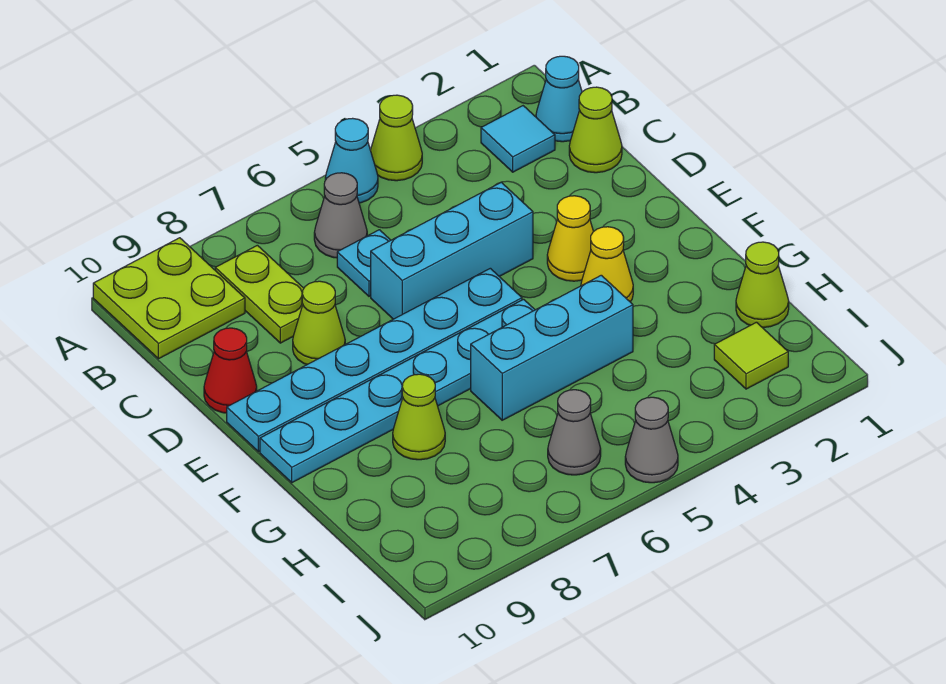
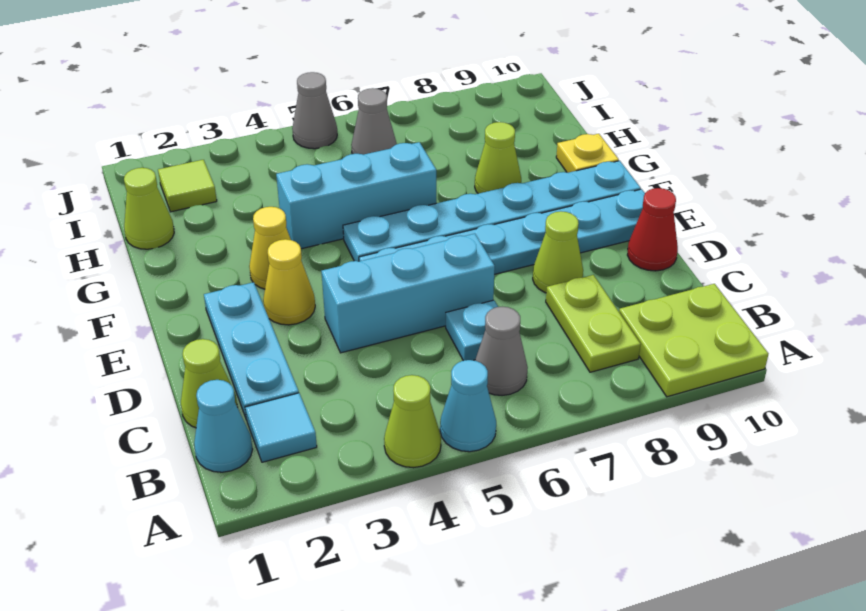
none -> cyan 1x3 plate [204,282,299,420]
none -> yellow 1x1 plate [556,134,619,173]

